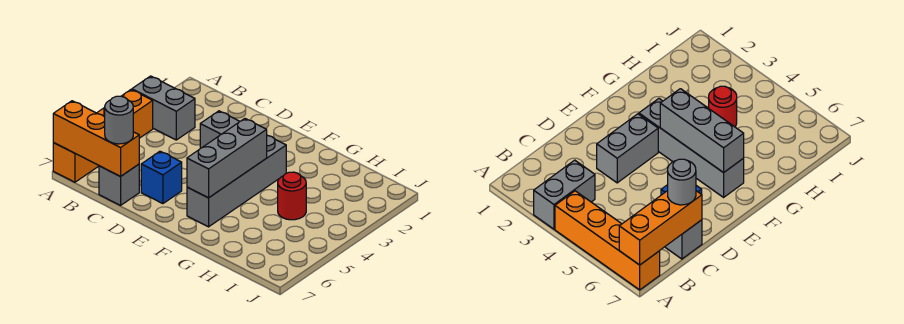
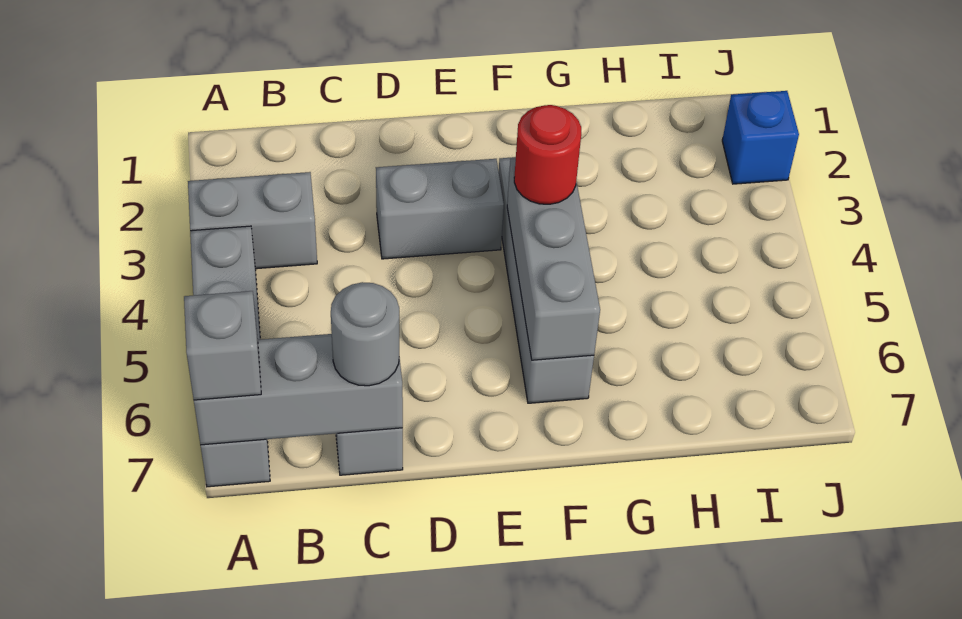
orange 1x4 brick [53,90,153,182] -> grey 1x4 brick [190,226,270,487]
orange 1x3 brick [53,101,139,176] -> grey 1x3 brick [194,334,403,445]
none -> grey 1x1 brick [184,291,261,400]
blue 1x1 brick [141,151,182,204] -> blue 1x1 brick moved to [722,91,799,184]
red 1x1 round brick [278,172,306,220] -> red 1x1 round brick moved to [514,105,581,204]

